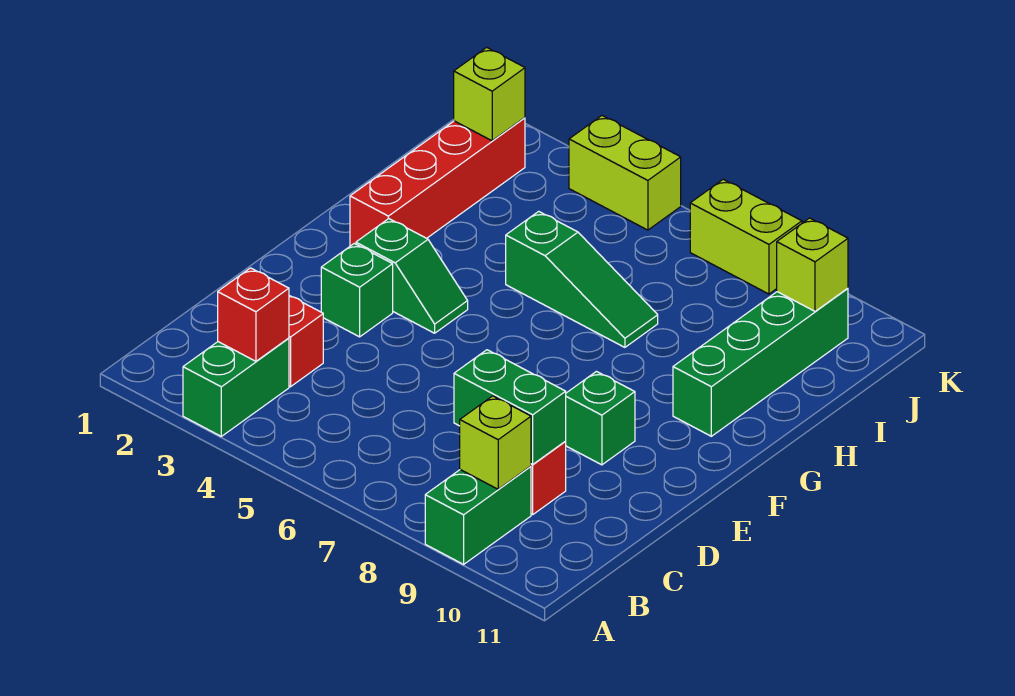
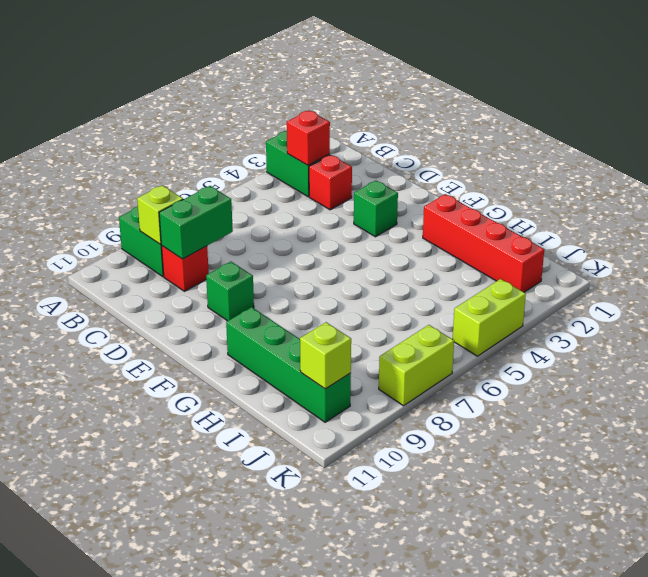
green 1x2 slope [356,219,468,333] -> none
green 1x3 slope [506,211,658,347] -> none
lime 1x1 brick [454,47,525,141] -> none

